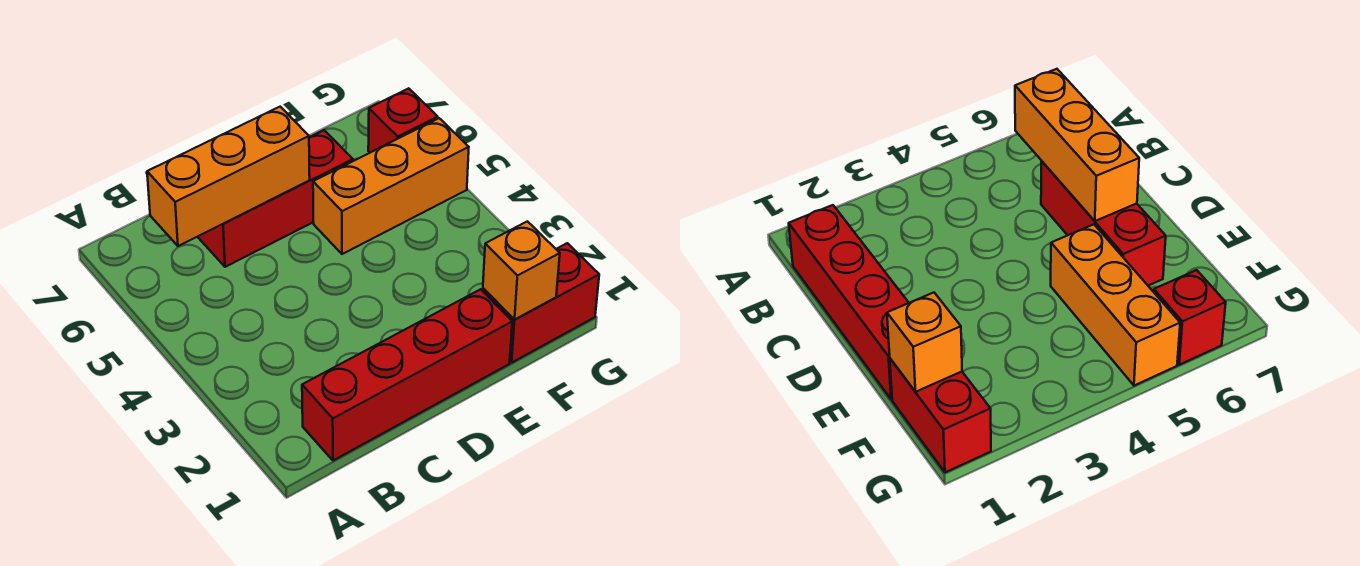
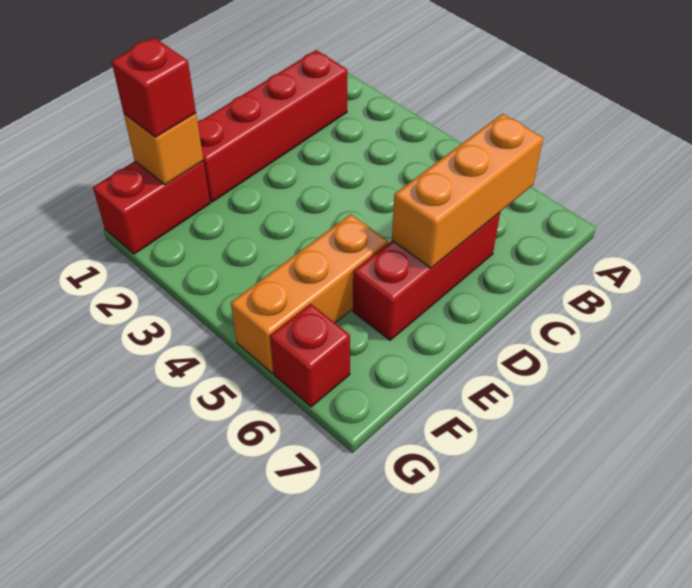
none -> red 1x1 brick [111,38,196,137]

